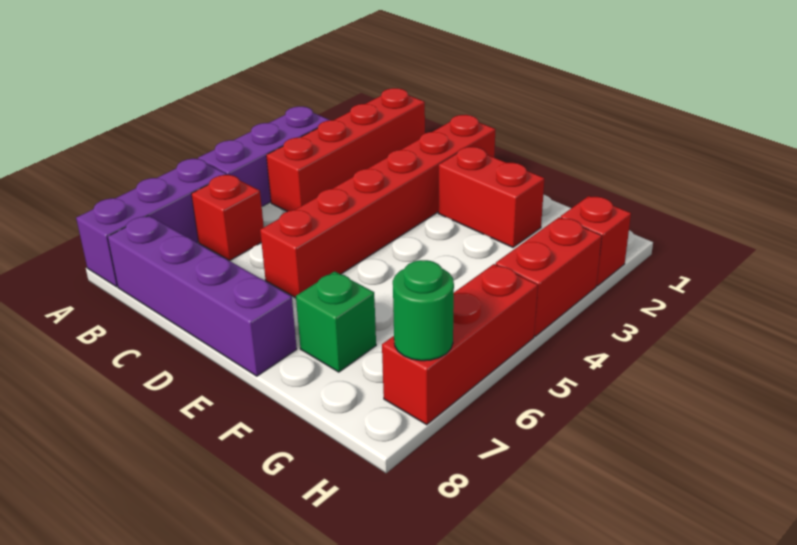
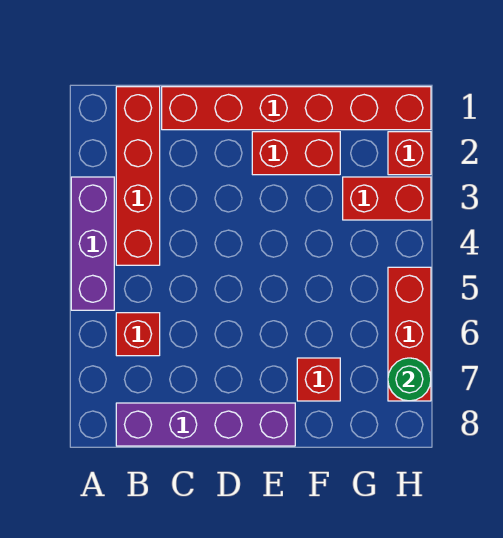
purple 1x3 brick [76,159,227,287] -> none
red 1x6 brick [260,115,495,298] -> red 1x6 brick turned to [162,87,431,130]
green 1x1 brick [296,271,376,372] -> red 1x1 brick [297,358,340,401]
red 1x2 brick [496,217,602,336] -> red 1x2 brick turned to [343,177,431,220]

